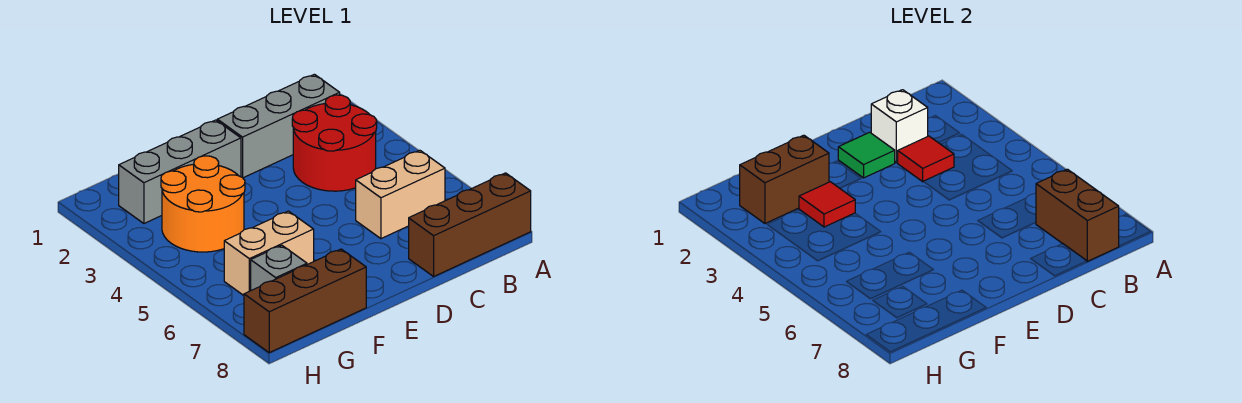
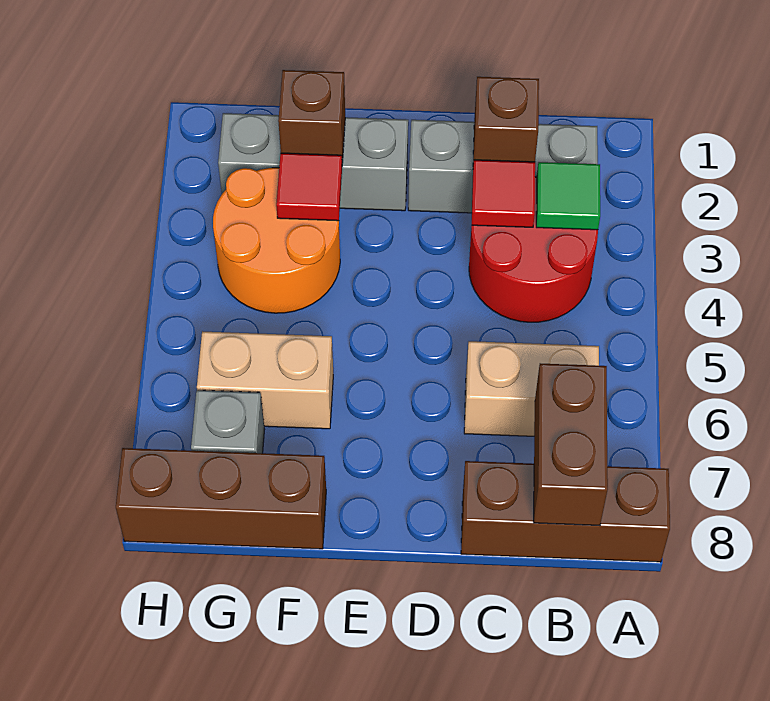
white 1x1 brick [871,90,928,163] -> brown 1x1 brick [473,77,539,164]
green 1x1 tile [838,132,895,178] -> green 1x1 tile moved to [536,162,600,230]
brown 1x2 brick [740,135,829,223] -> brown 1x1 brick [278,70,345,163]

